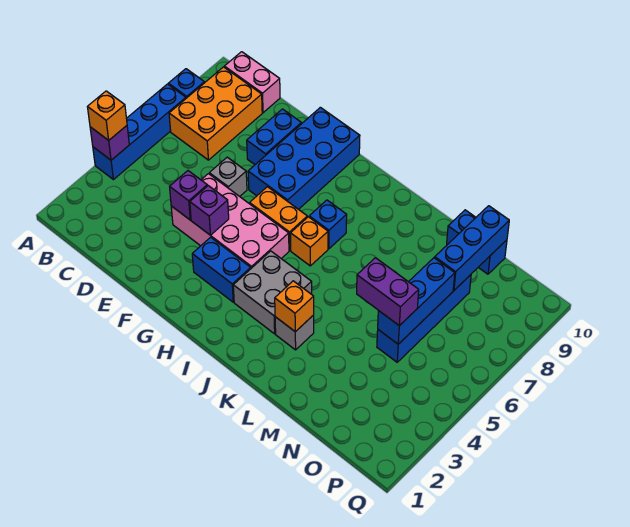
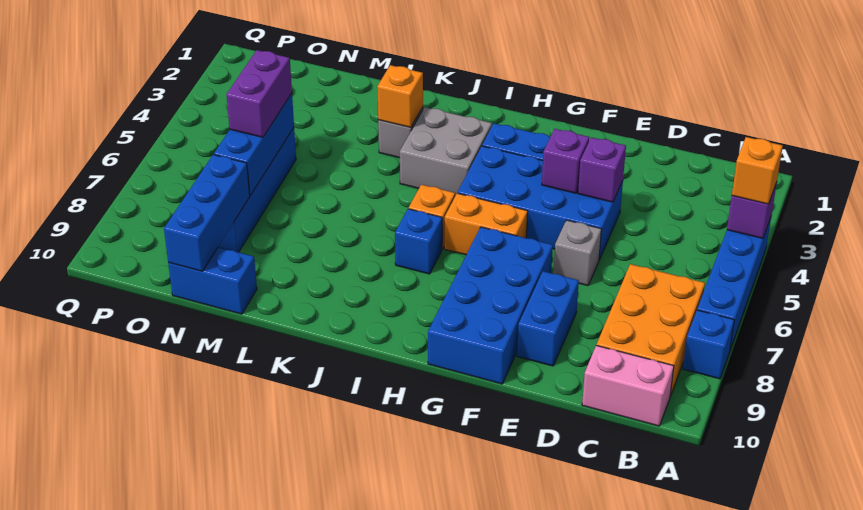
pink 2x4 brick [171,174,289,268] -> blue 2x4 brick [458,146,623,260]
purple 1x2 brick [357,258,419,326] -> purple 1x2 brick turned to [226,50,292,137]

